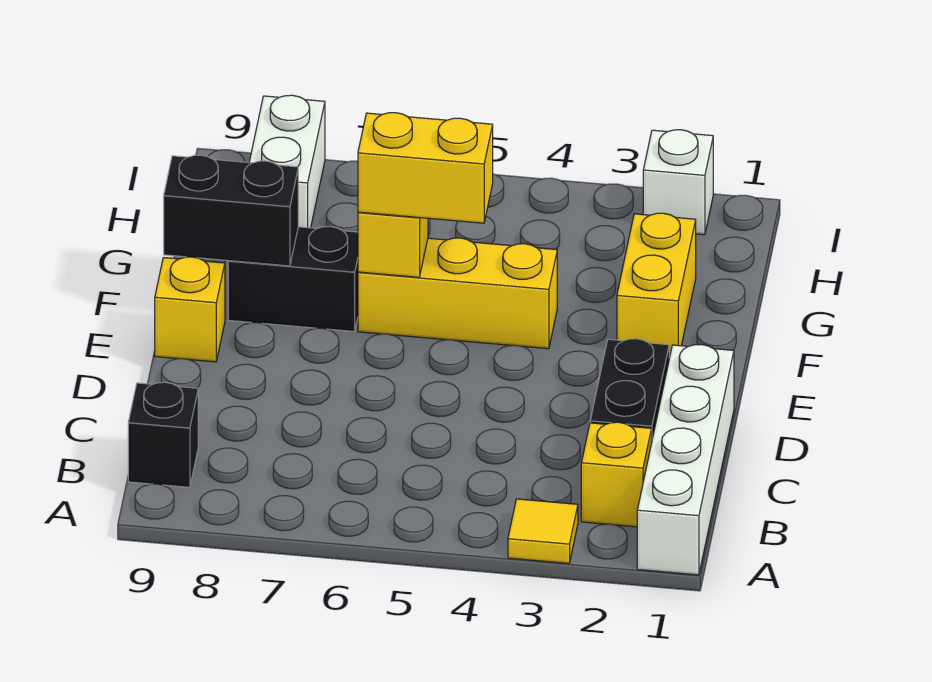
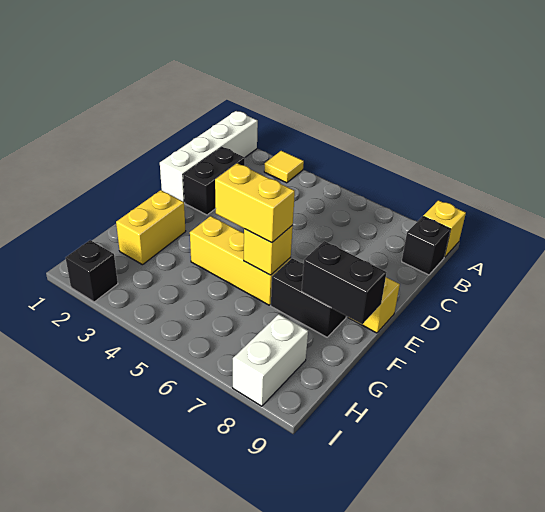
yellow 1x1 brick [581,422,652,527] -> yellow 1x1 brick moved to [423,200,466,257]
white 1x1 brick [643,130,713,235] -> black 1x1 brick [66,240,118,302]

